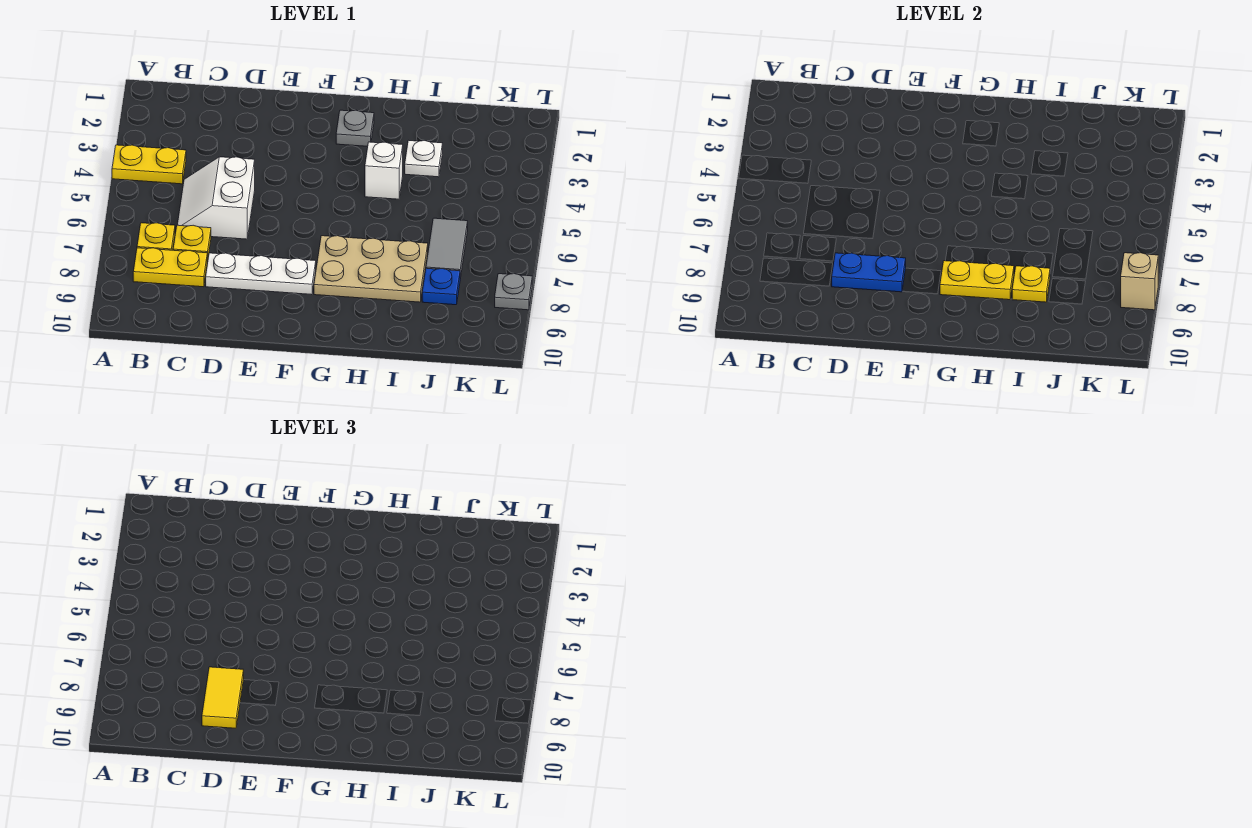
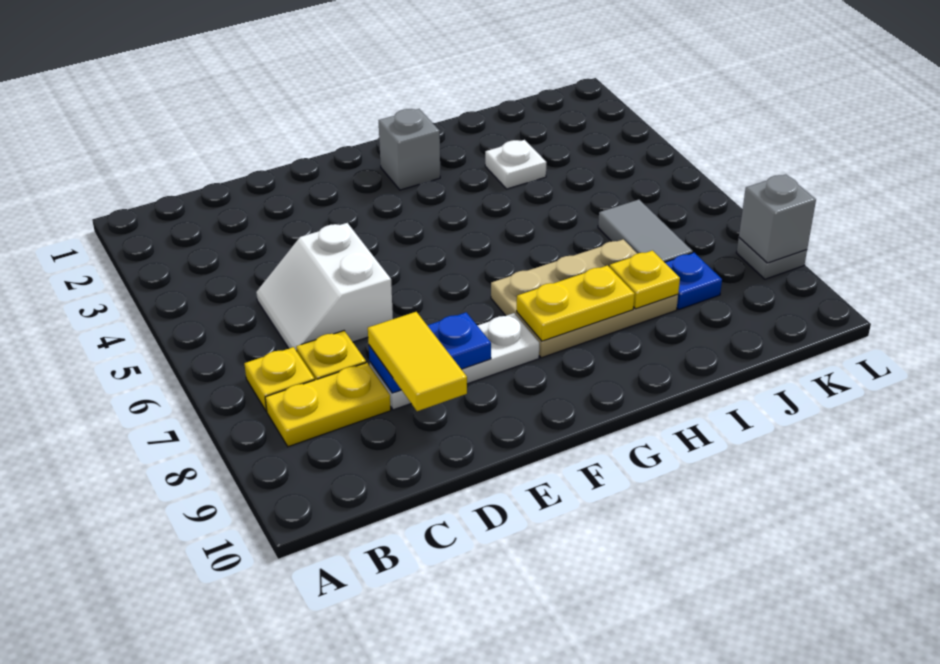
yellow 1x2 plate [112,145,186,184] -> none
grey 1x1 plate [336,110,374,146] -> grey 1x1 brick [378,109,440,190]
white 1x1 brick [365,142,403,199] -> none
tan 1x1 brick [1121,253,1158,310] -> grey 1x1 brick [739,174,816,263]

